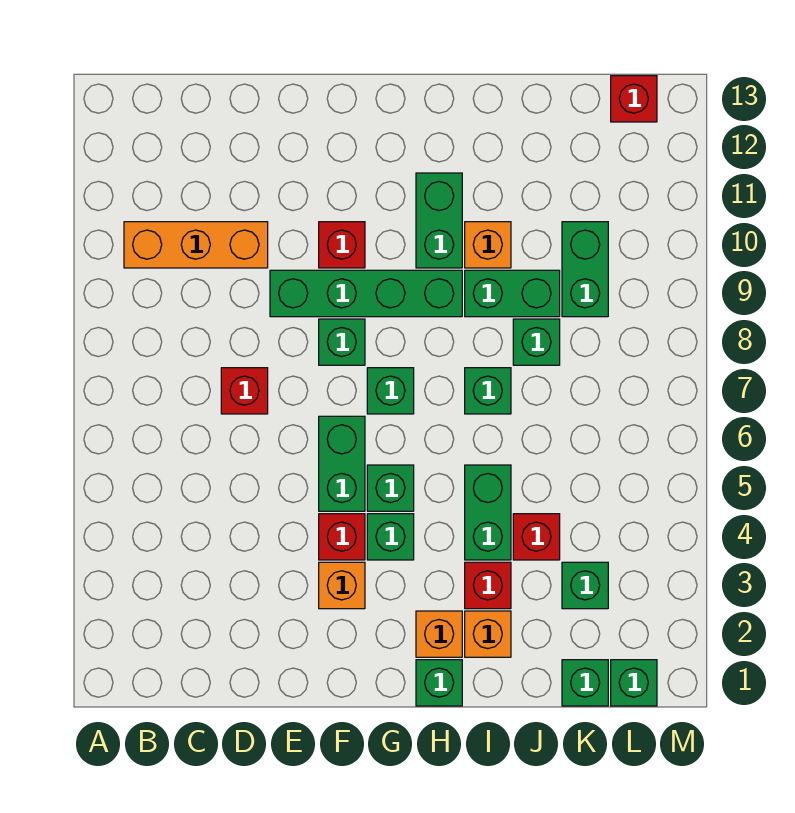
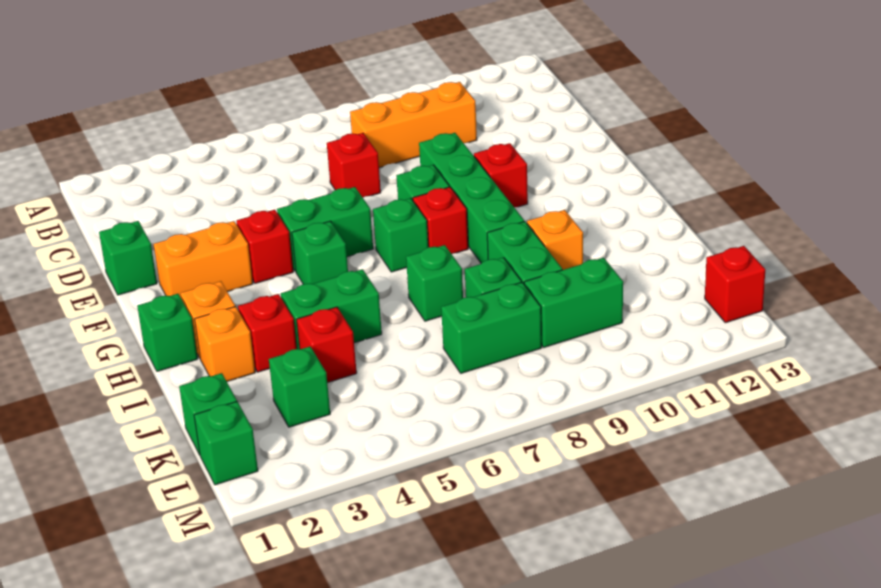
orange 1x3 brick [124,222,268,268] -> orange 1x3 brick turned to [350,82,477,168]
orange 1x1 brick [319,562,365,609] -> orange 1x2 brick [154,221,253,297]
green 1x1 brick [367,514,414,560] -> green 1x1 brick moved to [99,221,157,295]
none -> red 1x1 brick [413,187,468,254]
green 1x2 brick [416,173,462,268] -> green 1x2 brick moved to [441,282,542,373]

